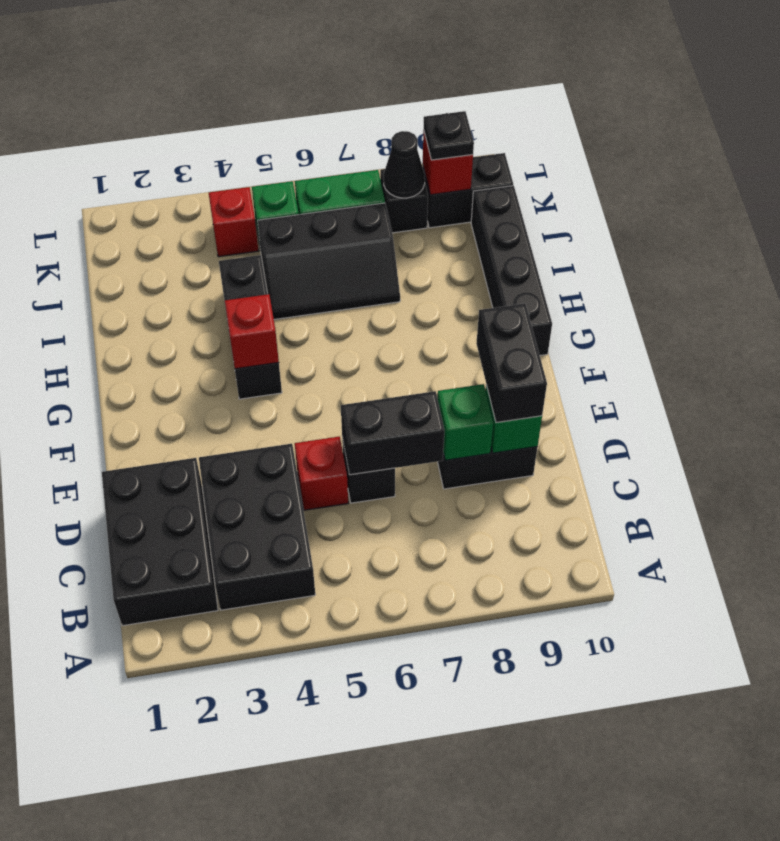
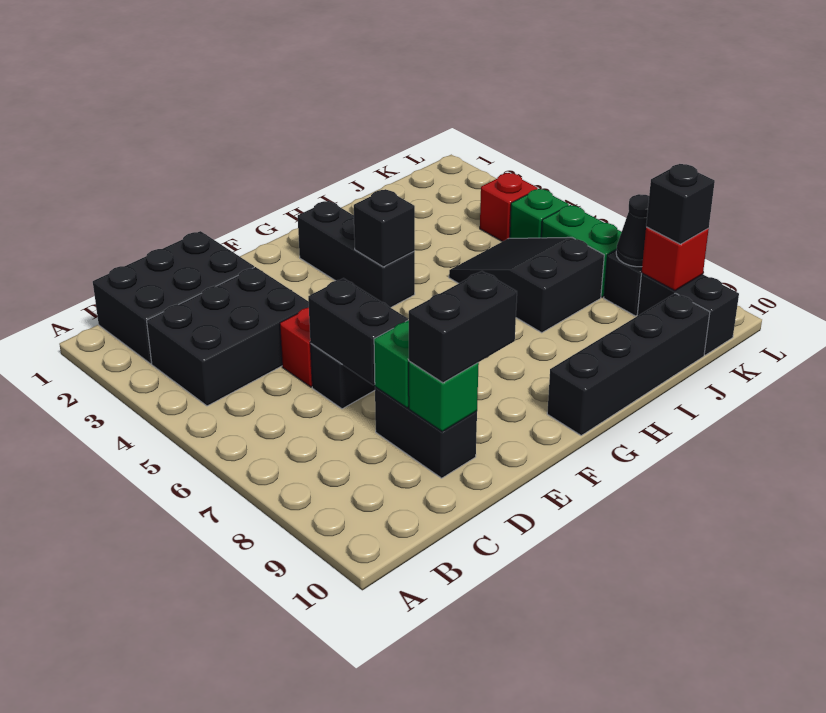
black 1x3 brick [219,255,282,399] -> black 1x3 brick turned to [298,201,415,308]
red 1x1 brick [225,294,279,369] -> black 1x1 brick [354,189,415,267]
black 2x3 slope [257,203,400,319] -> black 2x3 slope turned to [449,237,604,333]
black 1x1 plate [424,111,474,160] -> black 1x1 brick [646,164,715,244]

